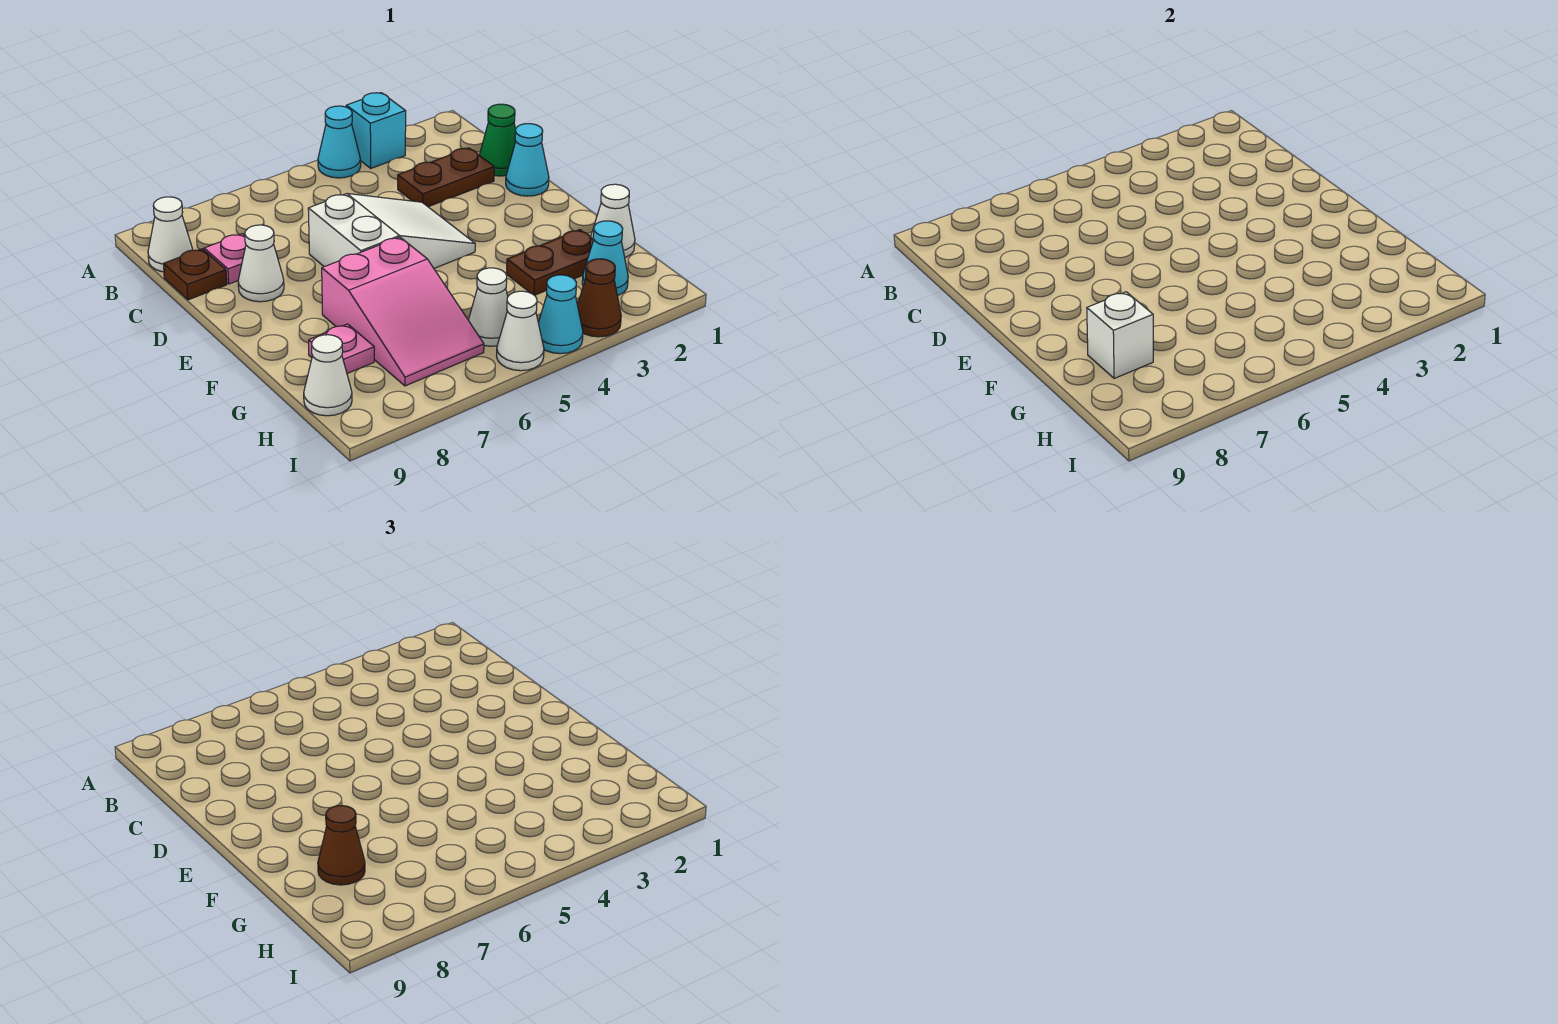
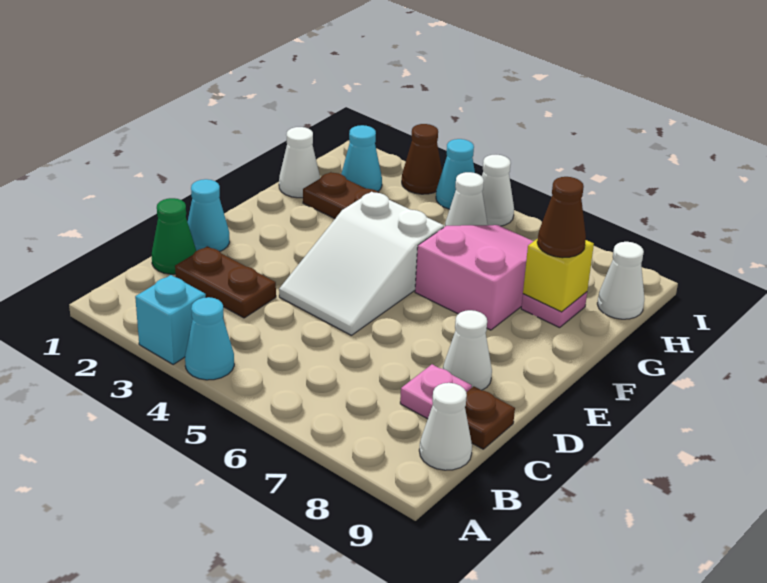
white 2x3 slope [308,194,475,268] -> white 2x3 slope turned to [279,192,444,335]
white 1x1 brick [1087,292,1153,378] -> yellow 1x1 brick [523,239,594,312]

